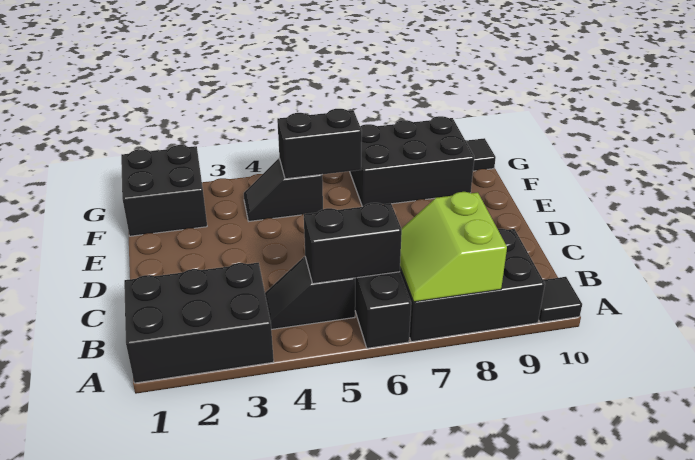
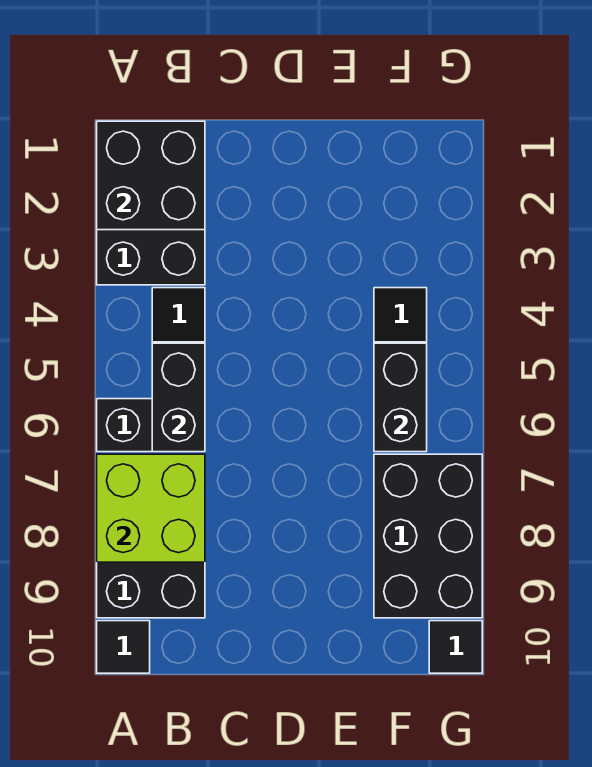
lime 2x2 slope [400,192,507,302] -> lime 2x2 brick [97,454,205,562]
black 2x2 brick [121,145,207,236] -> black 2x2 brick moved to [97,121,205,230]

